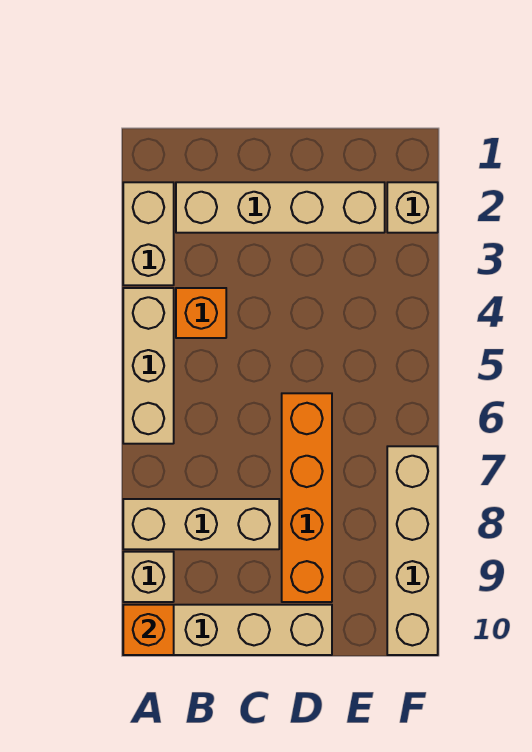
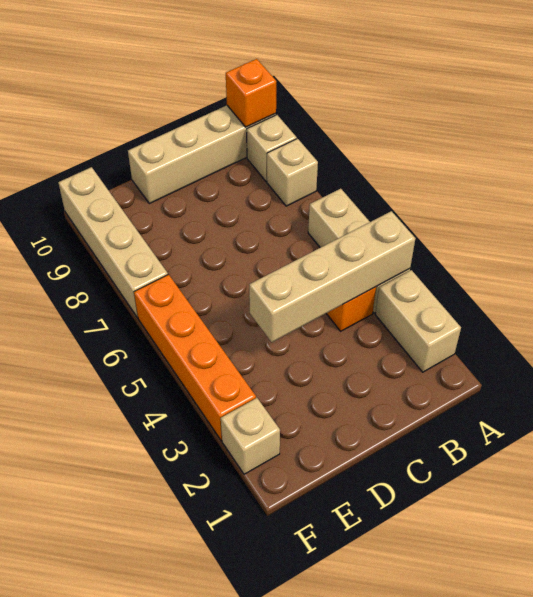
tan 1x3 brick [123,499,279,549] -> tan 1x1 brick [267,139,318,206]
tan 1x4 brick [176,182,385,233] -> tan 1x4 brick moved to [249,211,415,342]
orange 1x4 brick [282,393,332,602] -> orange 1x4 brick moved to [134,275,256,441]

